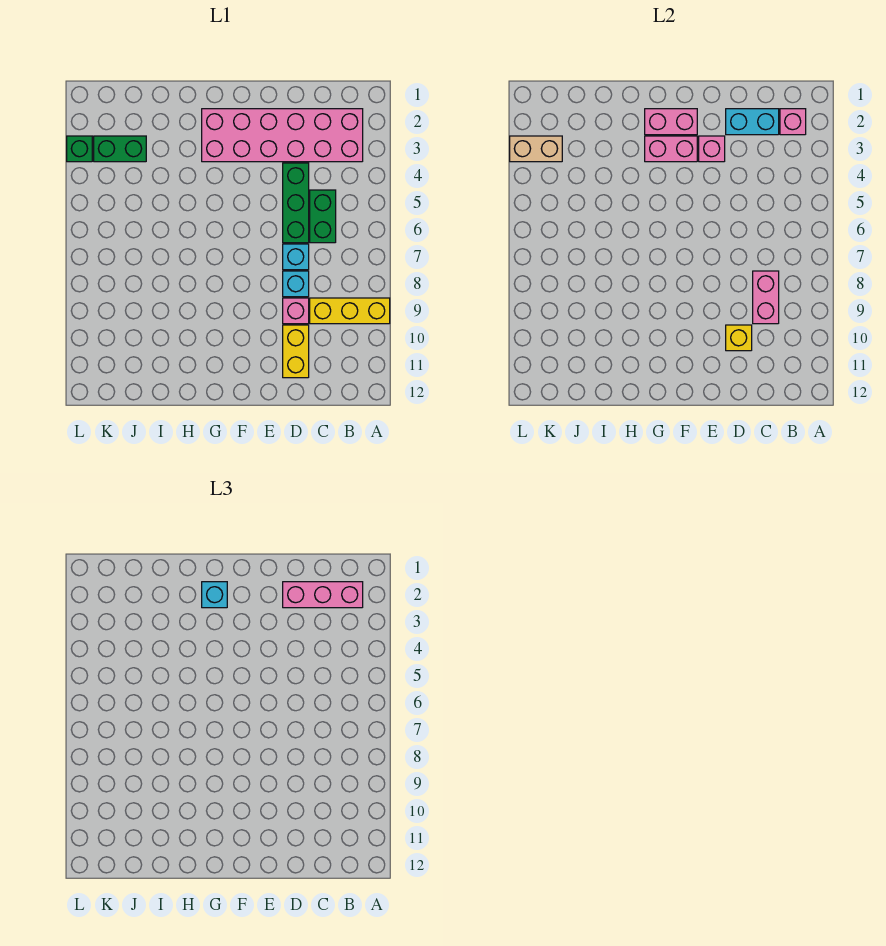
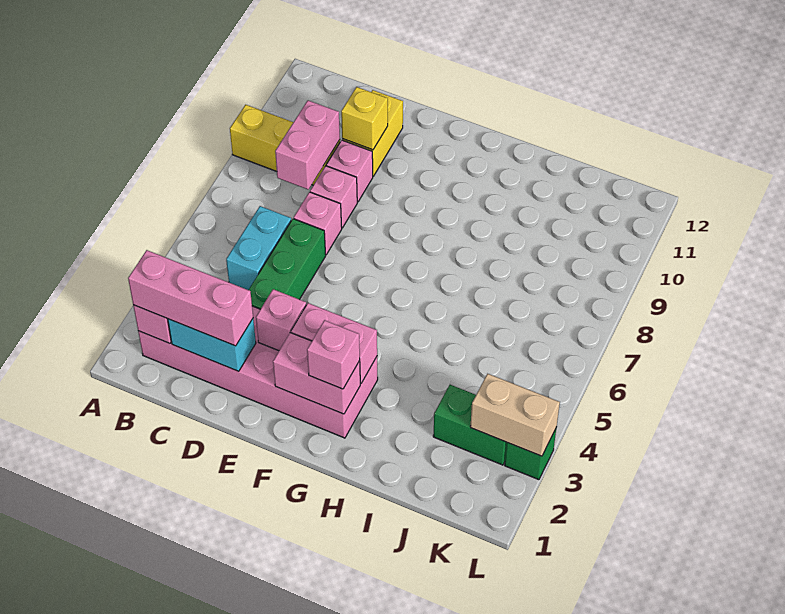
green 1x2 brick [310,190,336,243] -> cyan 1x2 brick [226,206,291,290]
cyan 1x1 brick [283,244,309,270] -> pink 1x1 brick [294,192,342,255]
cyan 1x1 brick [283,271,309,297] -> pink 1x1 brick [310,166,357,228]
cyan 1x1 brick [202,582,227,608] -> pink 1x1 brick [307,320,360,389]

